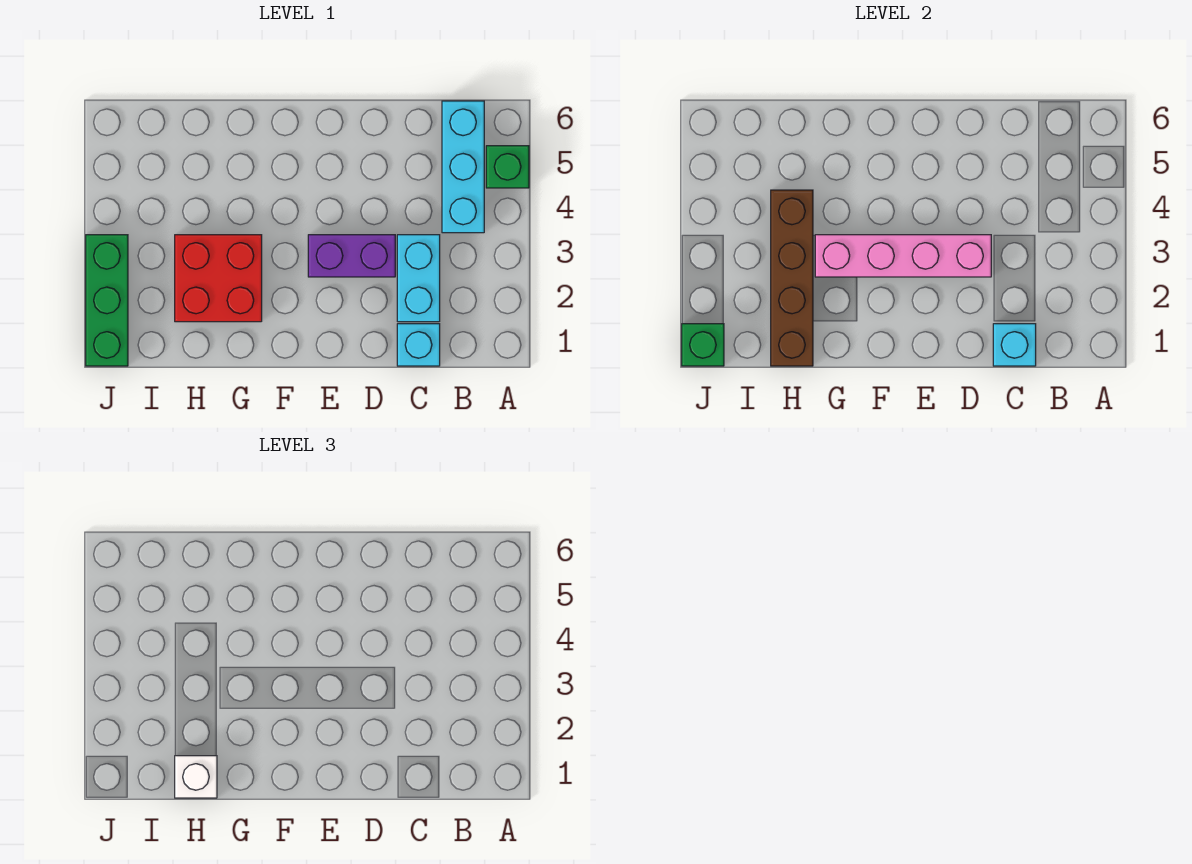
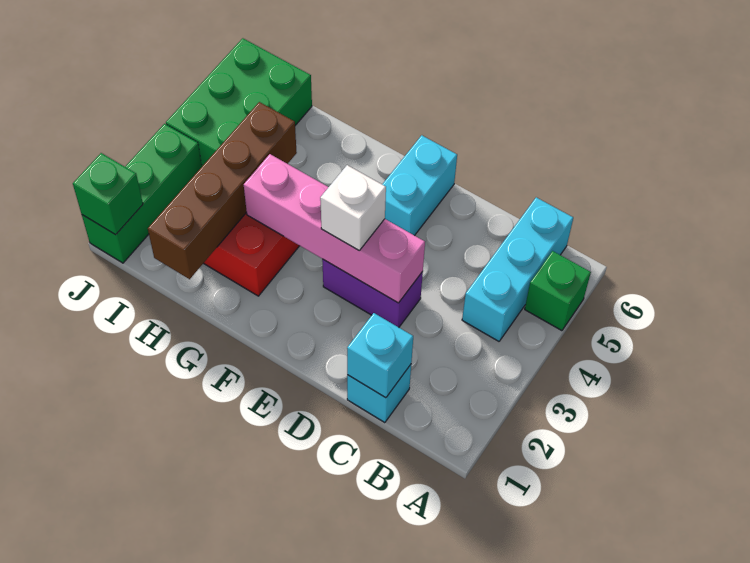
cyan 1x2 brick [397,235,440,322] -> cyan 1x2 brick moved to [382,135,457,236]
white 1x1 brick [175,756,217,798] -> white 1x1 brick moved to [320,165,386,250]
none -> green 2x3 brick [166,38,312,166]

